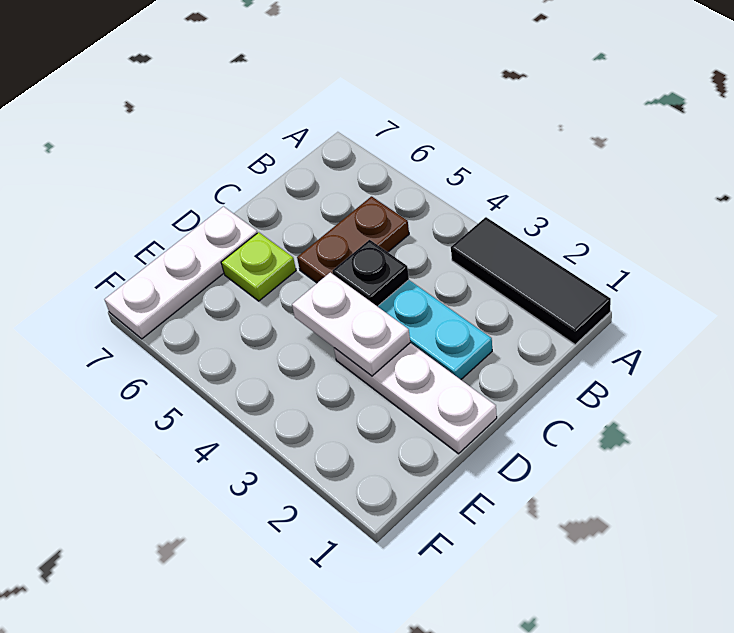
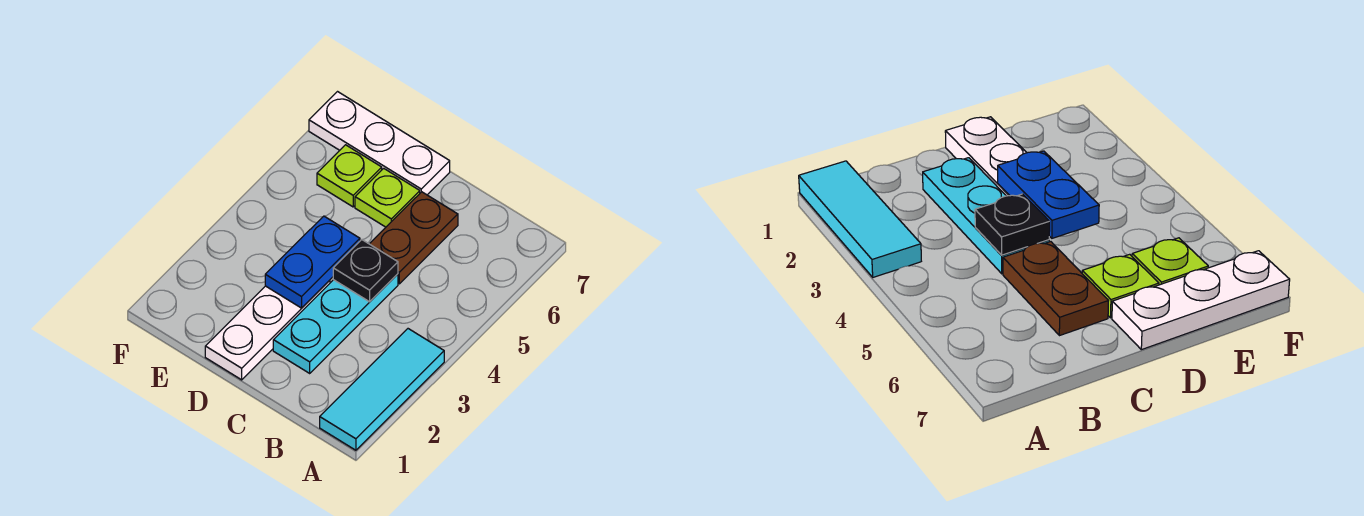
black 1x3 tile [451,217,611,344] -> cyan 1x3 tile [320,329,444,450]
brown 1x2 plate [297,196,409,283] -> brown 1x2 plate turned to [370,192,458,284]
white 1x2 plate [292,272,410,376] -> blue 1x2 plate [265,216,360,308]
none -> lime 1x1 plate [317,145,382,207]

